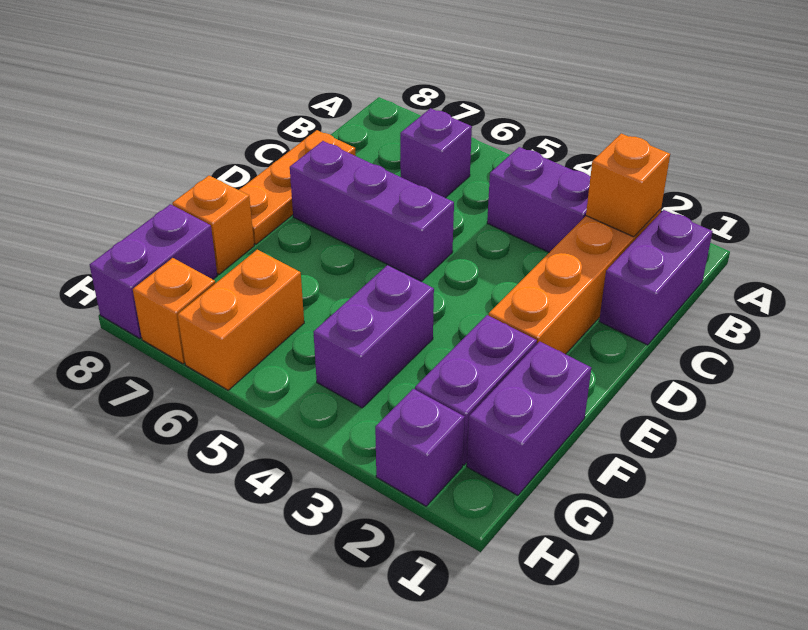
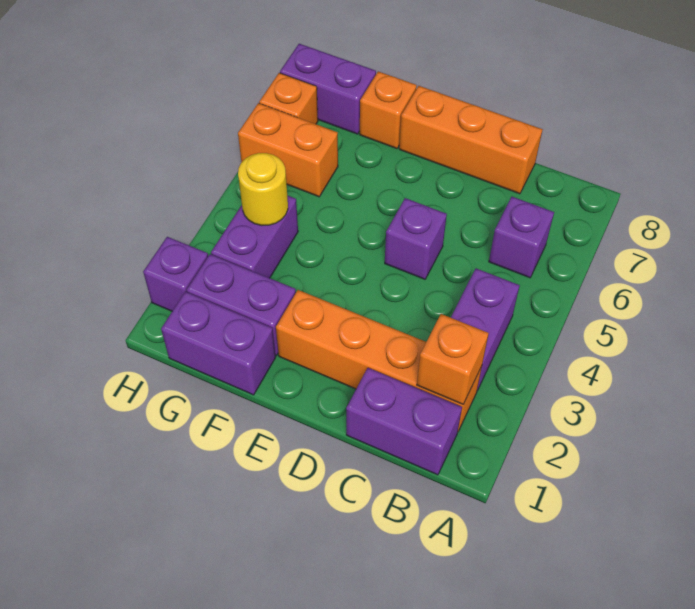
orange 1x3 plate [239,130,356,244] -> orange 1x3 brick [399,86,543,194]
purple 1x3 brick [290,141,454,281] -> purple 1x1 brick [385,198,447,279]
purple 1x2 brick [313,265,434,408] -> purple 1x2 brick turned to [211,195,298,278]
none -> yellow 1x1 round brick [238,153,288,226]

